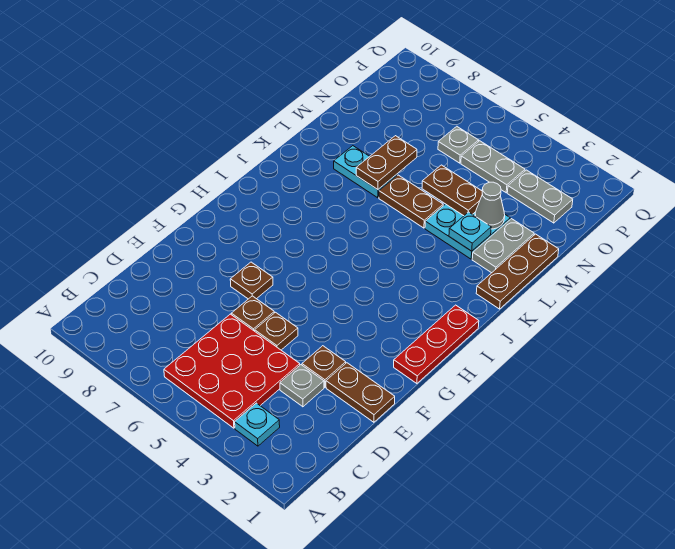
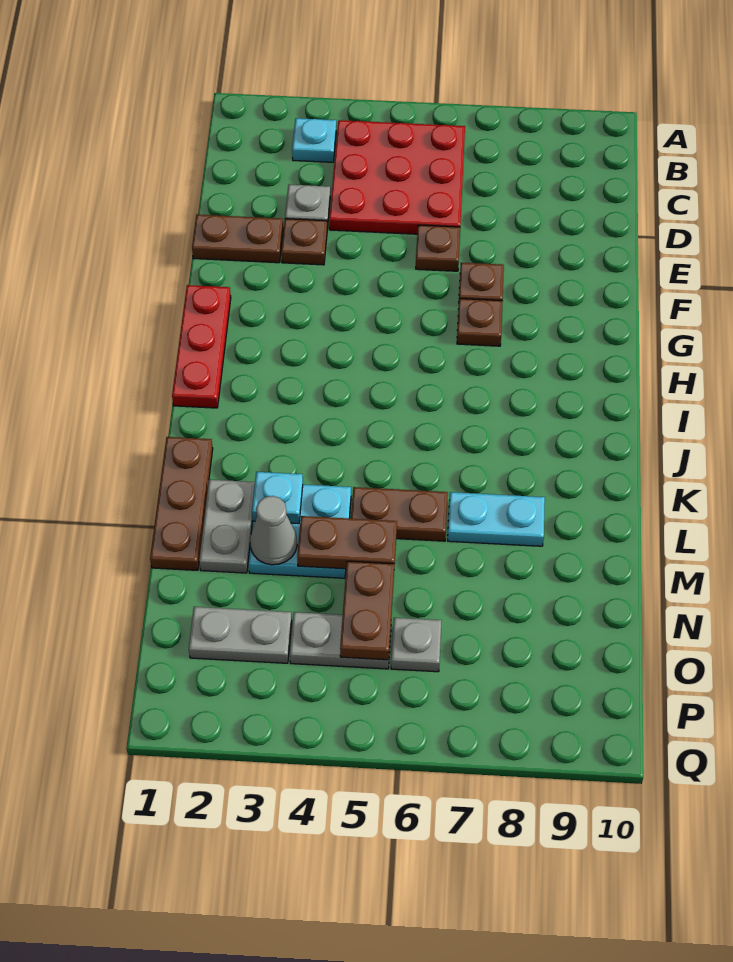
brown 1x1 plate [255,312,298,350] -> brown 1x1 plate moved to [457,299,503,346]
brown 1x2 plate [356,136,417,190] -> brown 1x2 plate moved to [340,561,394,660]

